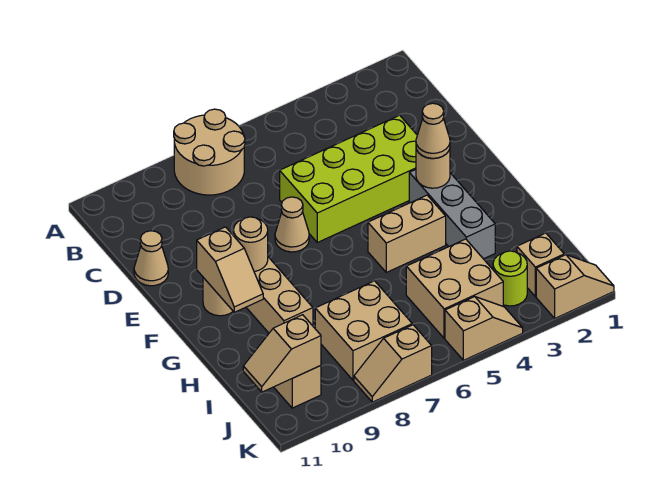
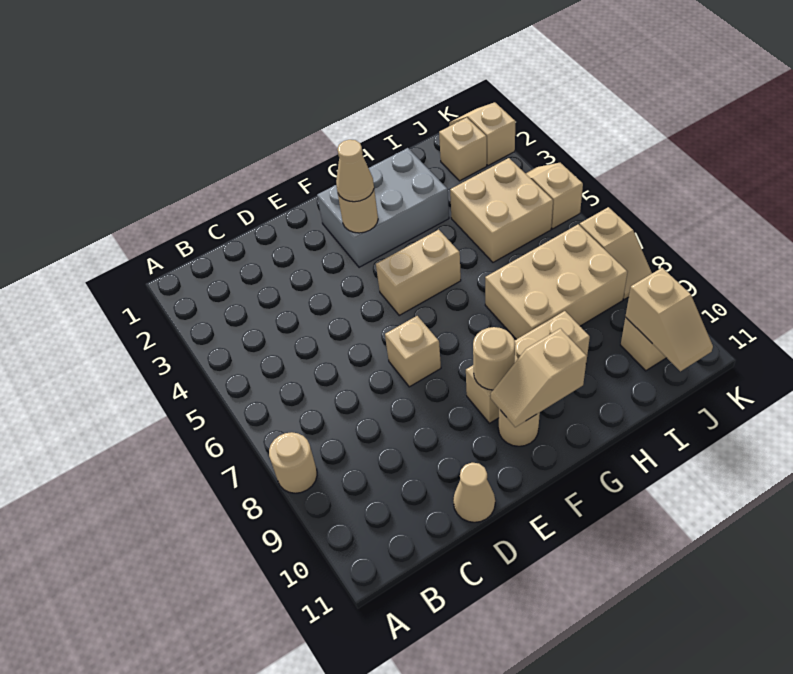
tan 2x2 round brick [174,109,245,195] -> tan 1x1 round brick [269,432,317,493]
lime 2x4 brick [280,115,417,242] -> none
tan 1x1 cone [275,197,309,252] -> tan 1x1 brick [385,316,441,387]
grey 1x3 brick [409,170,495,259] -> grey 2x3 brick [317,148,449,267]
tan 1x2 slope [197,227,263,312] -> tan 1x2 slope turned to [491,328,587,427]
tan 1x2 brick [368,195,446,272] -> tan 1x2 brick turned to [376,230,461,315]
tan 2x2 brick [315,281,412,380] -> tan 2x3 brick [485,224,627,339]
lime 1x1 round brick [493,251,527,306] -> none

